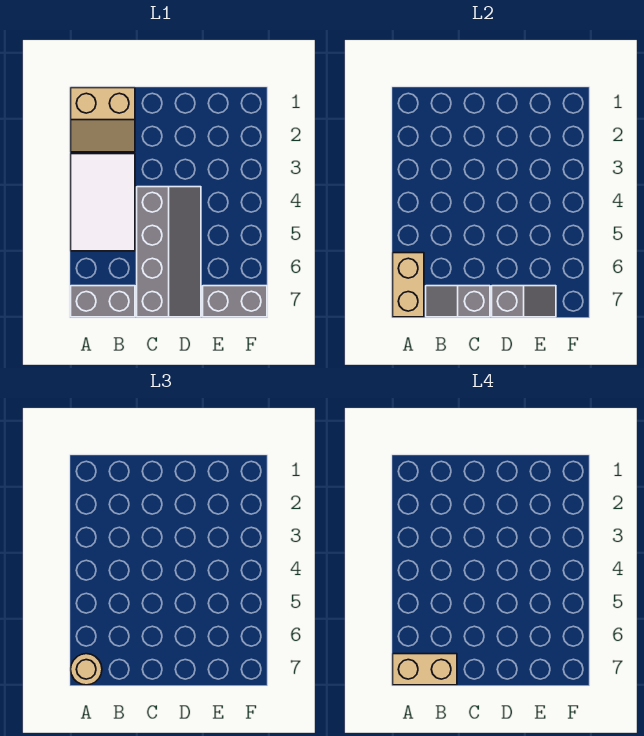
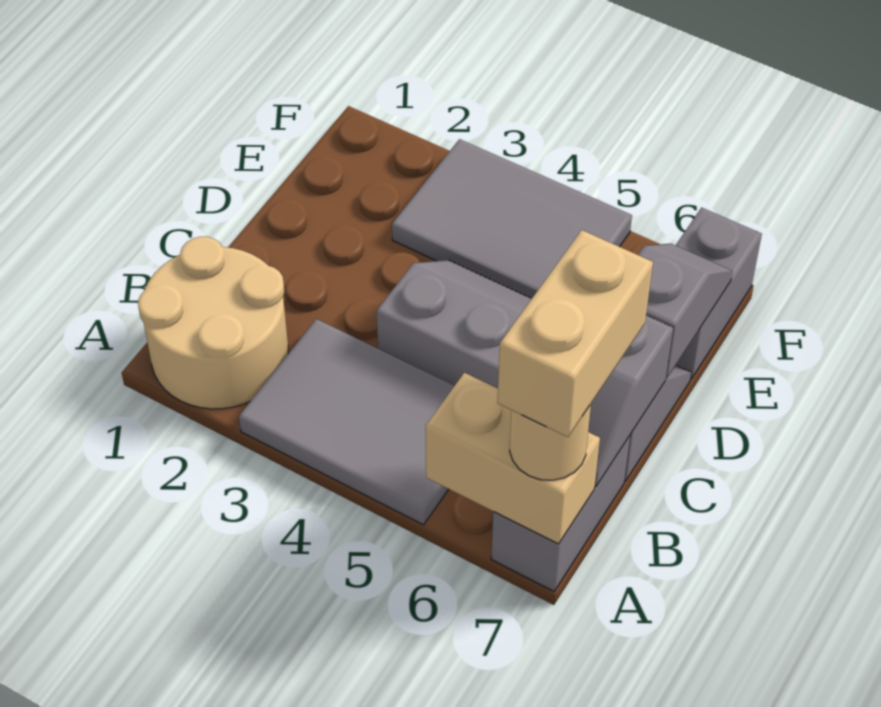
tan 2x2 slope [71,88,135,152] -> tan 2x2 round brick [138,237,288,409]
white 2x3 tile [71,154,135,251] -> grey 2x3 tile [239,319,454,525]
none -> grey 2x3 tile [392,139,632,298]

